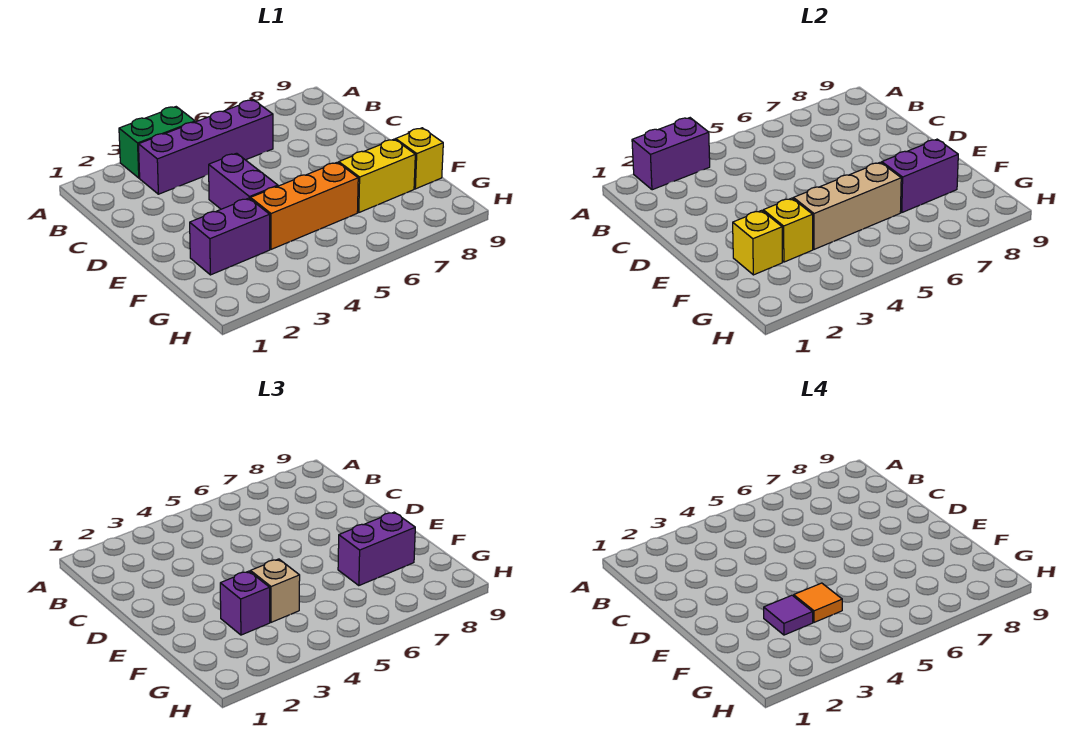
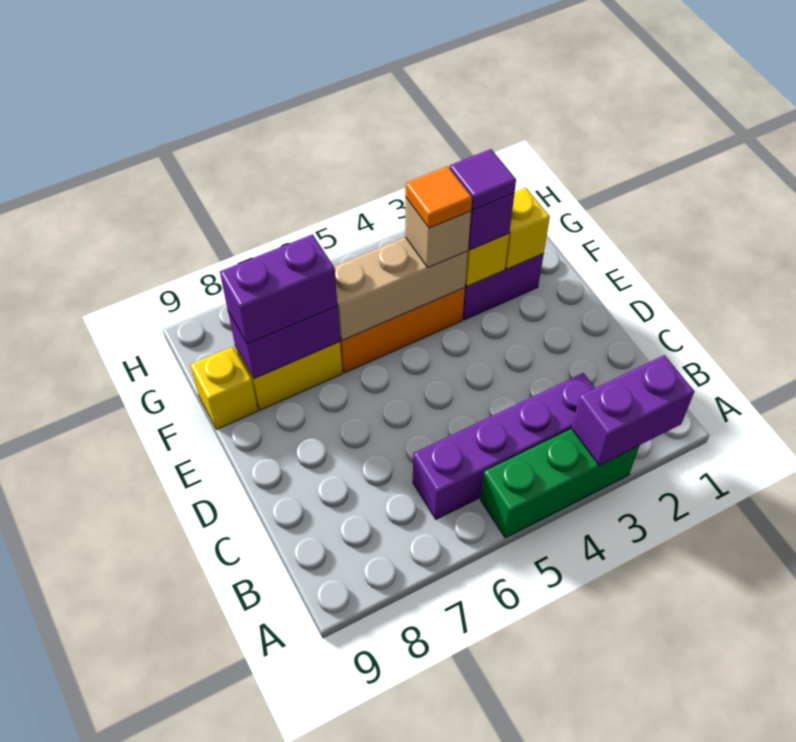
green 1x2 brick [119,107,195,178] -> green 1x3 brick [480,429,639,538]
purple 1x2 brick [209,153,278,209] -> none

